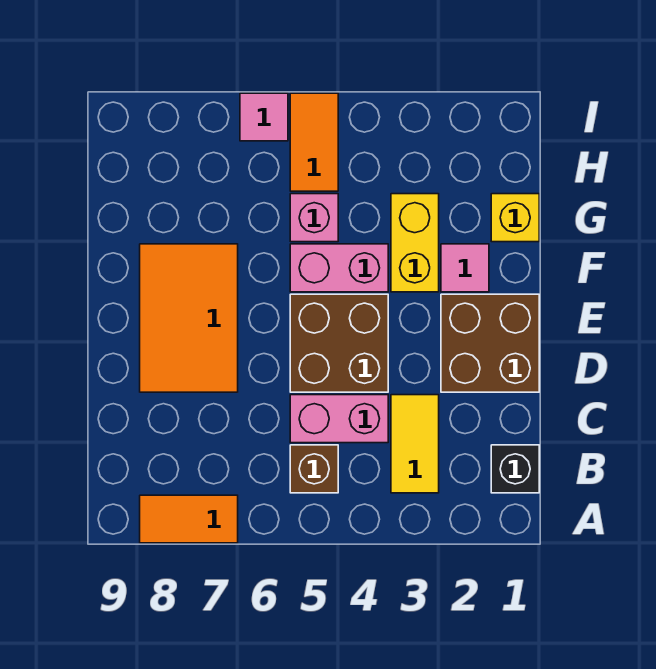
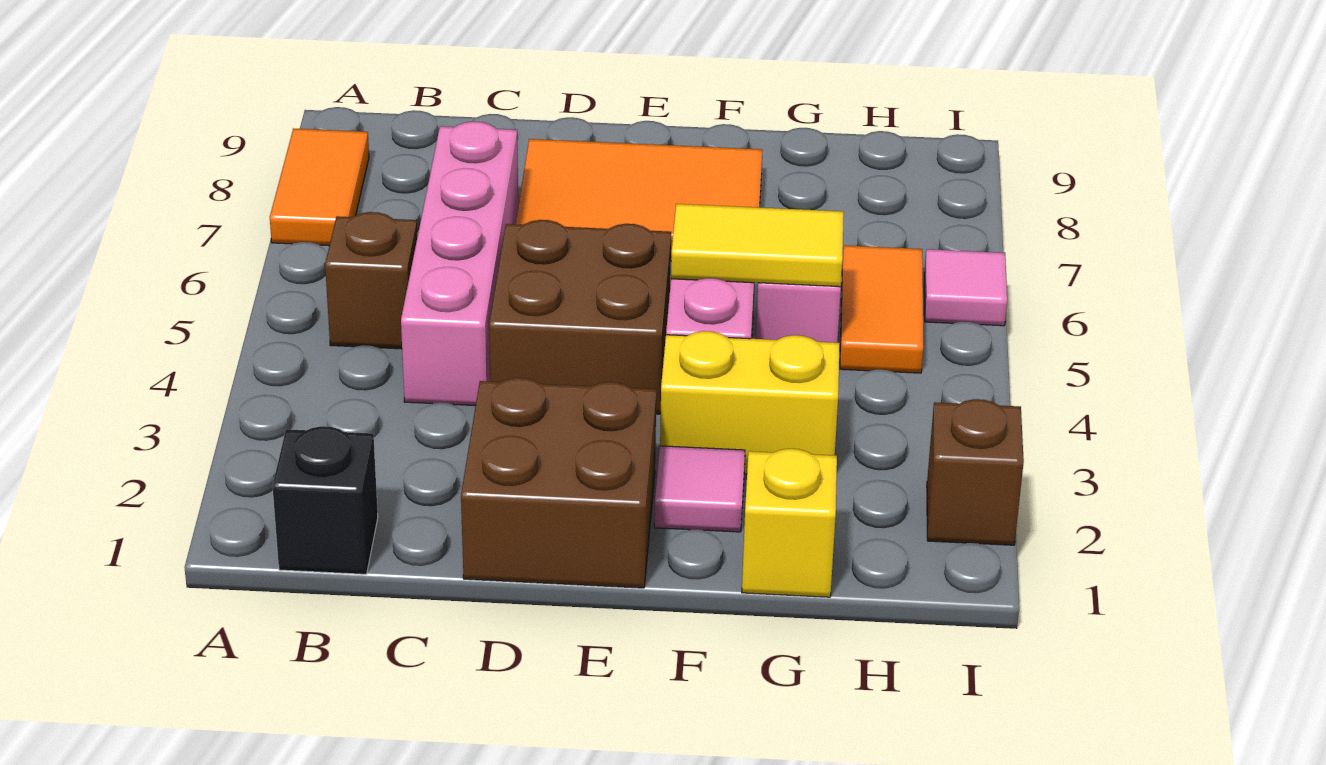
yellow 1x2 tile [391,395,439,493] -> yellow 1x2 tile moved to [671,204,844,287]
pink 1x2 brick [290,395,388,443] -> pink 1x4 brick [401,121,518,406]
orange 1x2 tile [290,93,338,191] -> orange 1x2 tile turned to [840,245,924,373]
none -> brown 1x1 brick [927,399,1024,545]

